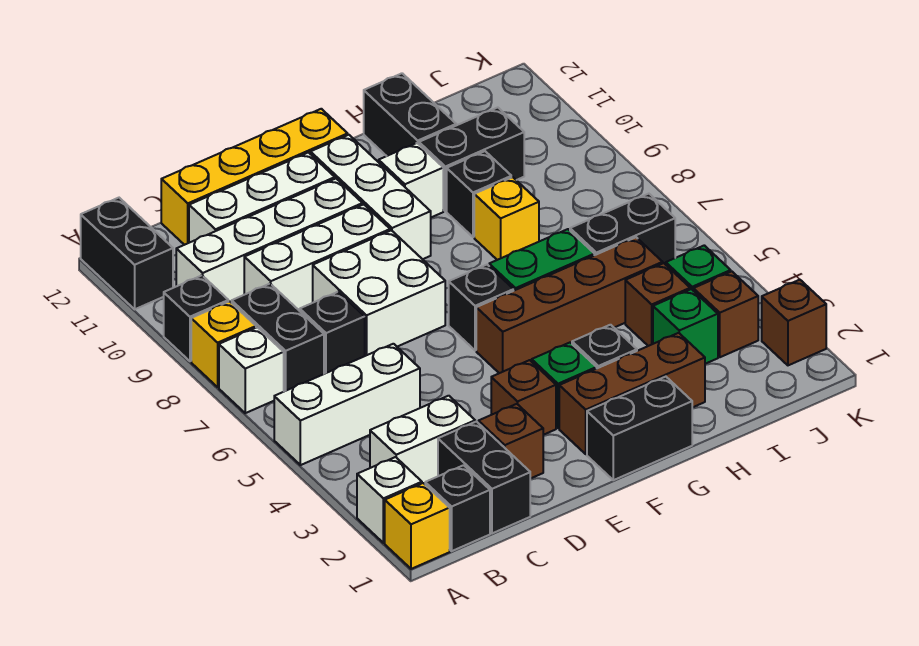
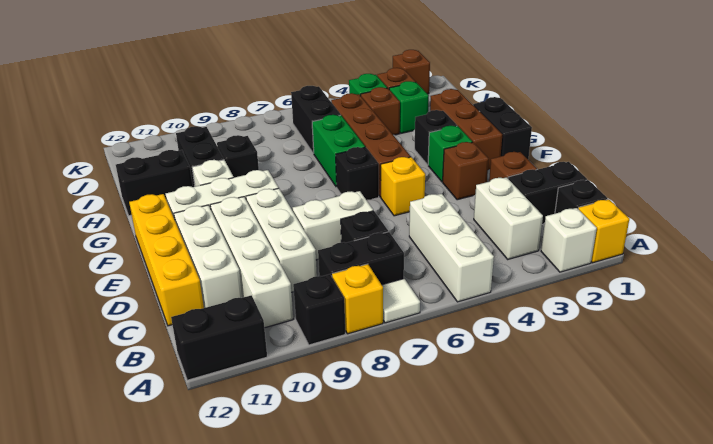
white 1x1 brick [219,327,284,413] -> white 1x1 tile [382,279,420,323]
white 2x2 brick [313,230,445,356] -> white 1x2 brick [292,191,373,260]
yellow 1x1 brick [474,177,539,260] -> yellow 1x1 brick moved to [381,157,425,216]

